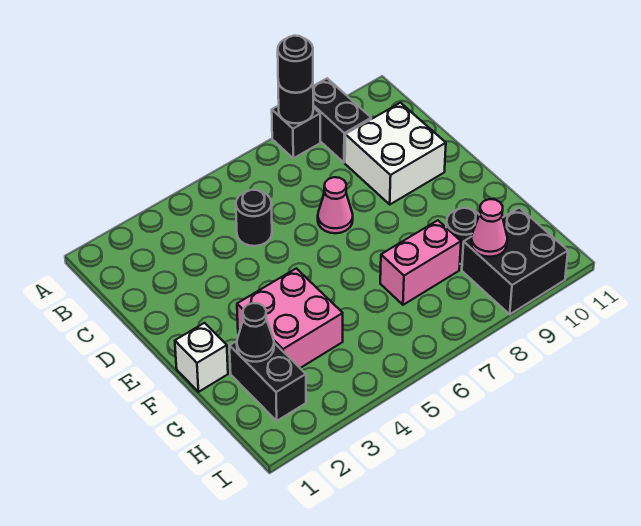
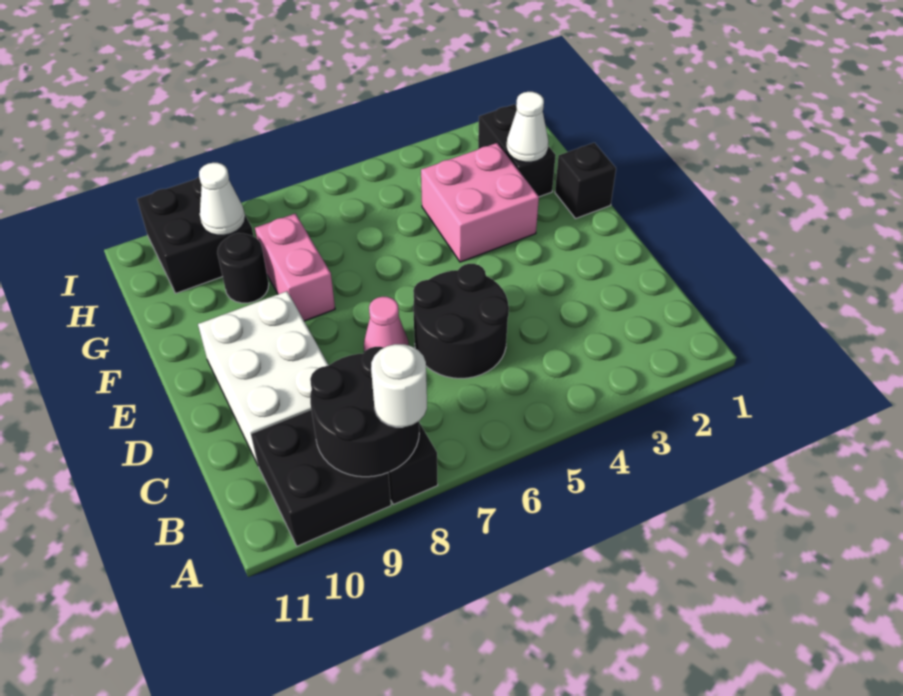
black 1x1 round brick [278,82,313,123] -> black 2x2 round brick [310,347,419,477]
black 1x1 round brick [278,36,313,93] -> white 1x1 round brick [371,344,427,427]
black 1x2 brick [313,78,371,163] -> black 2x2 brick [251,410,391,546]
black 1x1 round brick [236,190,272,246] -> black 2x2 round brick [413,264,509,378]
white 2x2 brick [345,103,446,204] -> white 2x3 brick [198,291,329,464]
white 1x1 brick [175,323,228,392] -> black 1x1 brick [555,143,616,218]
black 1x1 cone [237,303,274,362] -> white 1x1 cone [507,92,548,162]
pink 1x2 brick [380,220,461,305] -> pink 1x2 brick turned to [255,214,335,321]
pink 1x1 cone [471,199,507,257] -> white 1x1 cone [199,163,245,235]

